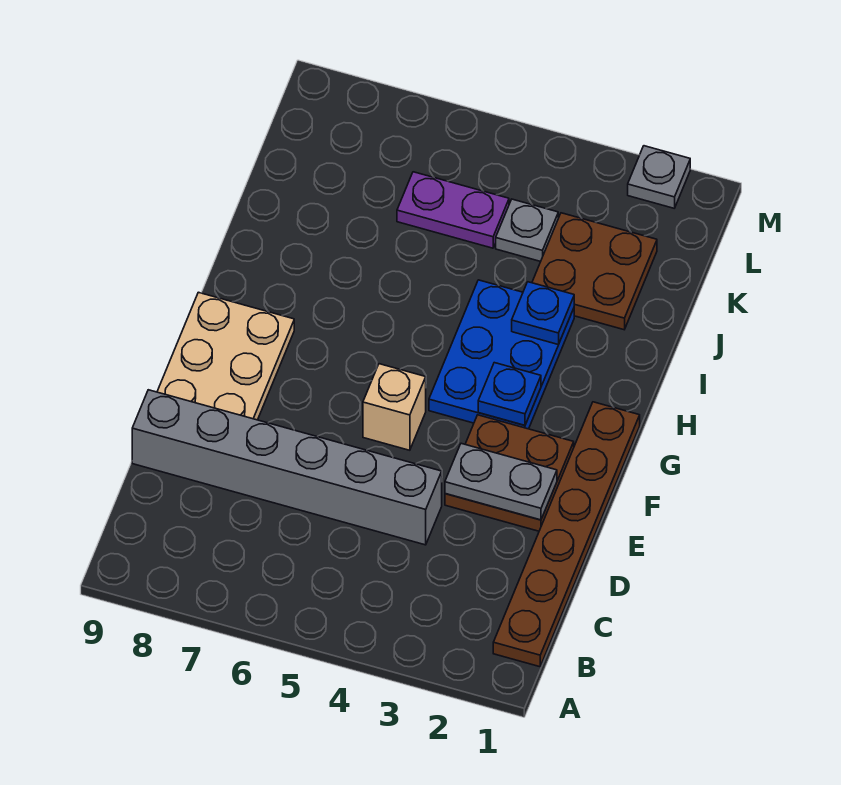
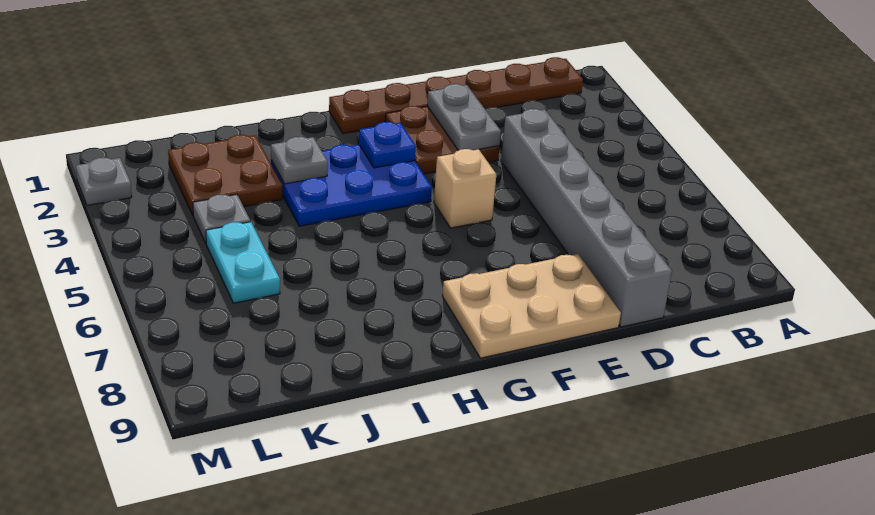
blue 1x1 plate [512,282,574,345] -> grey 1x1 plate [271,137,328,184]
purple 1x2 plate [397,172,509,248] -> cyan 1x2 plate [206,222,280,303]

